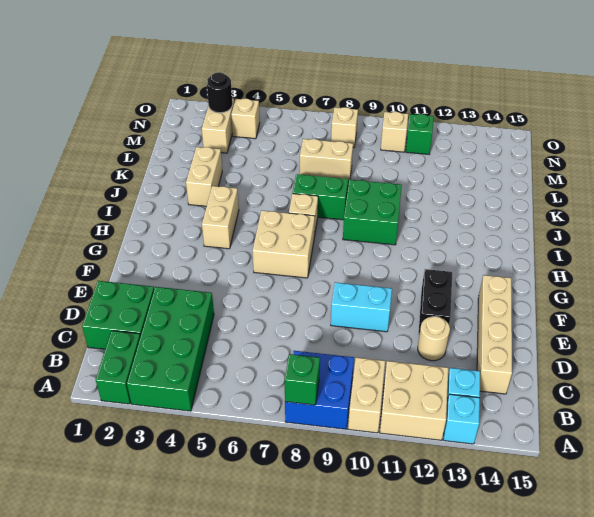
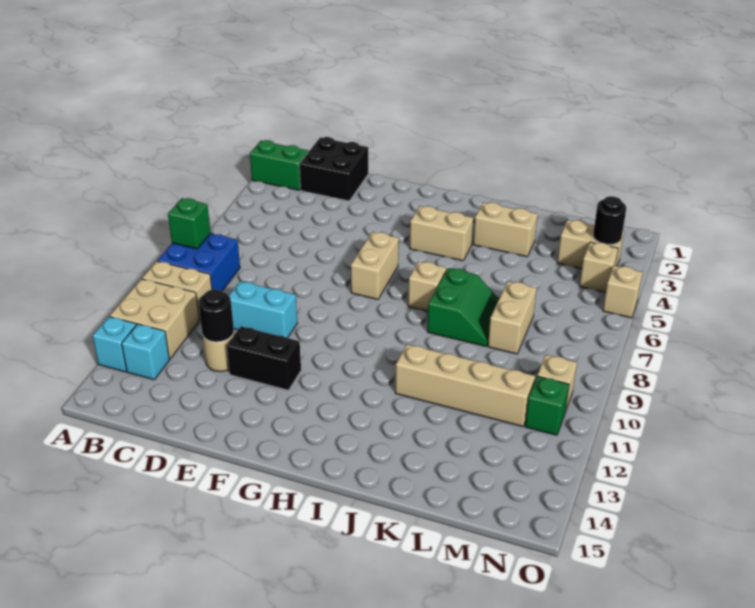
green 2x4 brick [127,287,214,411] -> none
green 2x2 brick [82,281,154,349] -> black 2x2 brick [299,137,368,201]
tan 1x4 brick [477,275,512,394] -> tan 1x4 brick moved to [395,344,535,426]
none -> black 1x1 round brick [199,289,234,342]
cyan 1x2 brick [331,282,392,332] -> cyan 1x2 brick turned to [229,281,297,338]
tan 2x2 brick [253,211,315,278] -> tan 1x2 brick [351,232,399,299]
green 2x2 brick [343,180,402,245] -> none
tan 1x1 brick [331,107,358,148] -> tan 1x1 brick moved to [603,266,643,318]

